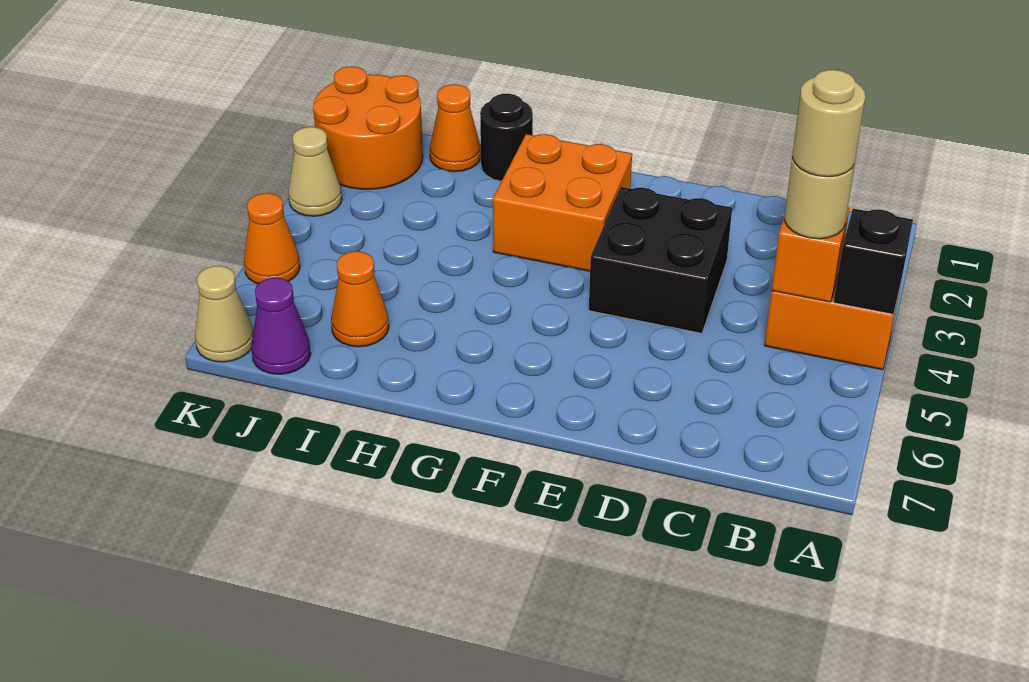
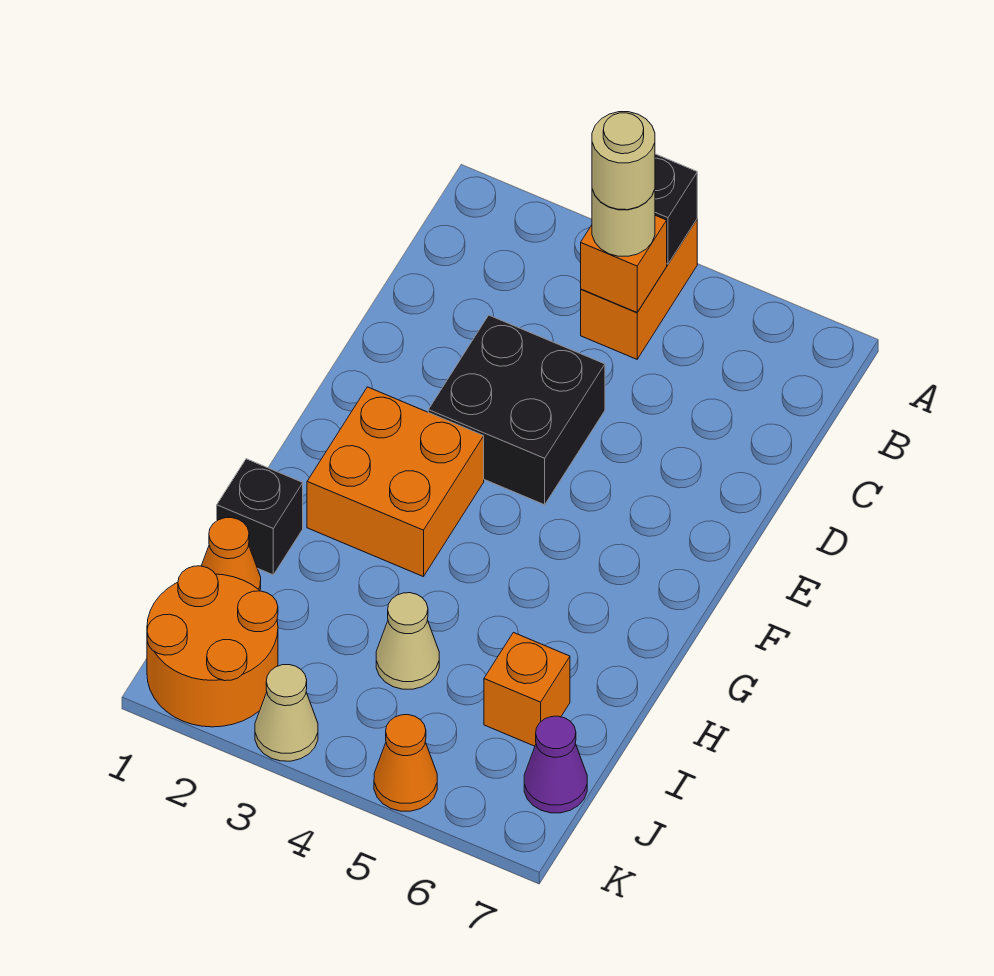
black 1x1 round brick [480,94,533,181] -> black 1x1 brick [217,459,303,575]
orange 1x1 cone [331,251,389,347] -> orange 1x1 brick [484,633,570,746]
tan 1x1 cone [195,266,253,362] -> tan 1x1 cone moved to [376,593,439,689]

